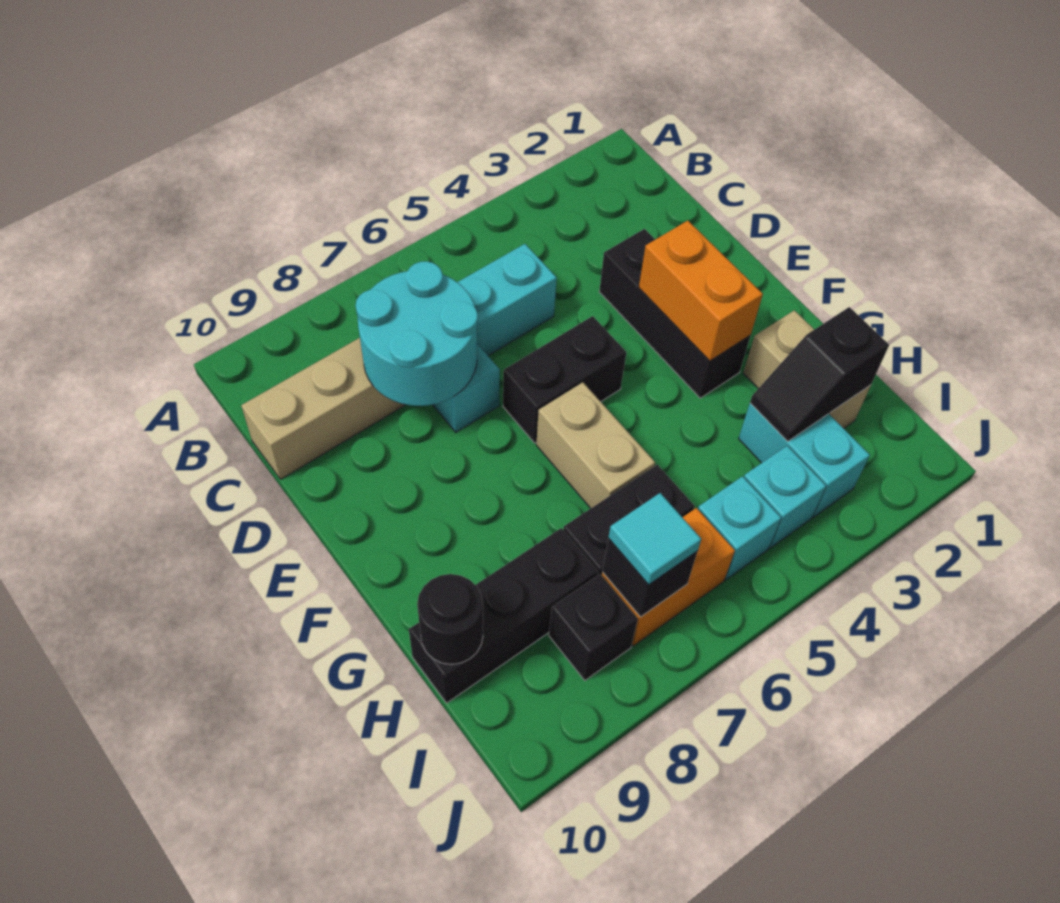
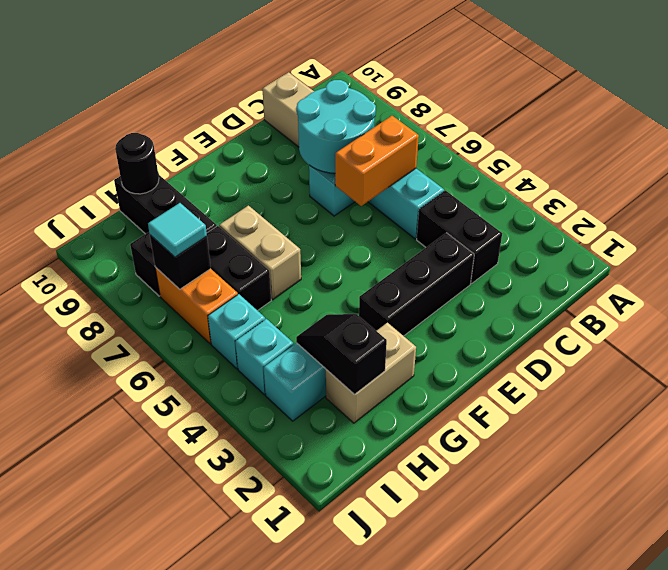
orange 1x2 brick [639,221,763,361] -> orange 1x2 brick moved to [335,116,419,206]
black 1x2 brick [503,316,626,443] -> black 1x2 brick moved to [417,191,502,283]
tan 1x2 brick [536,382,655,508] -> tan 1x2 brick turned to [219,206,301,299]

